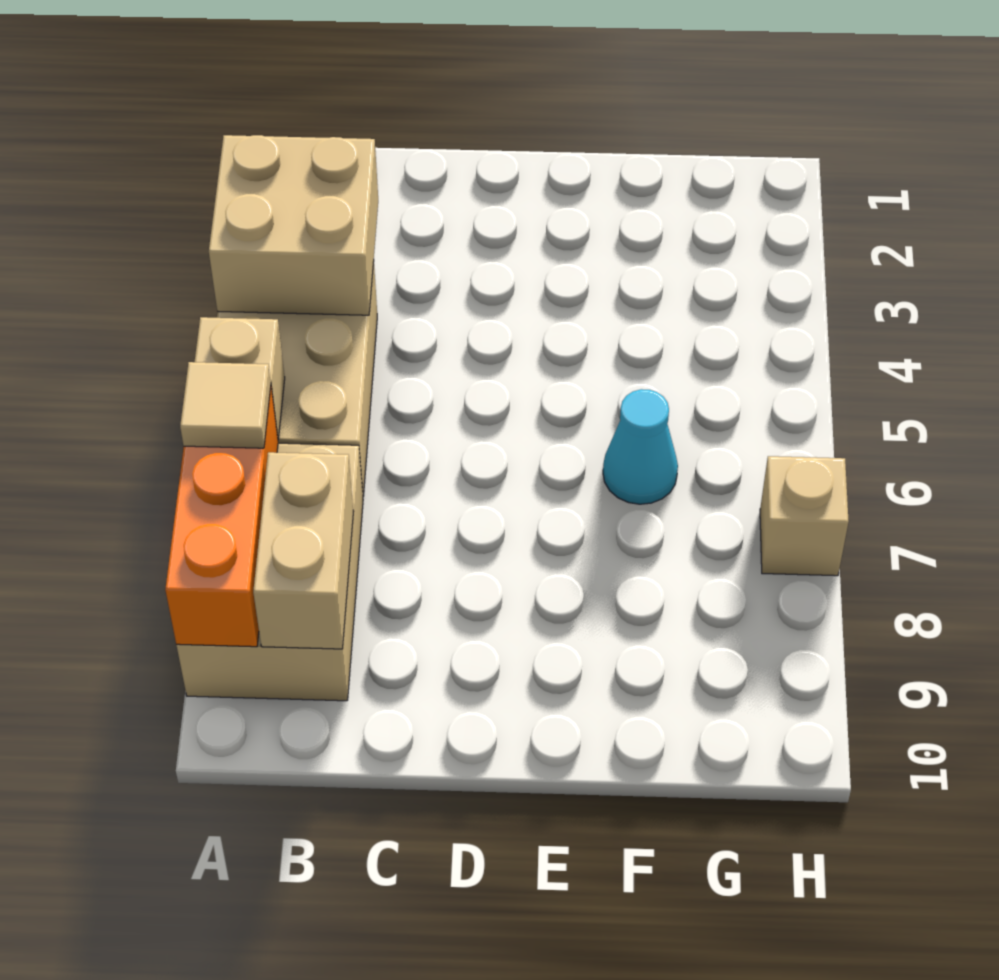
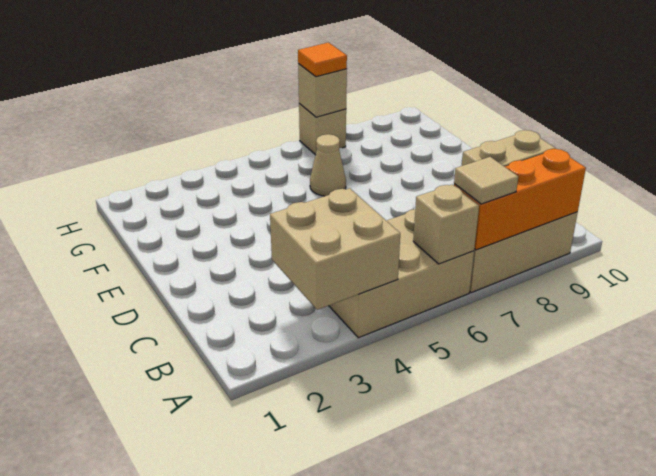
cyan 1x1 cone [603,389,678,504] -> tan 1x1 cone [310,134,346,196]
none -> tan 1x1 brick [298,64,347,117]
none -> orange 1x1 tile [298,43,347,77]

